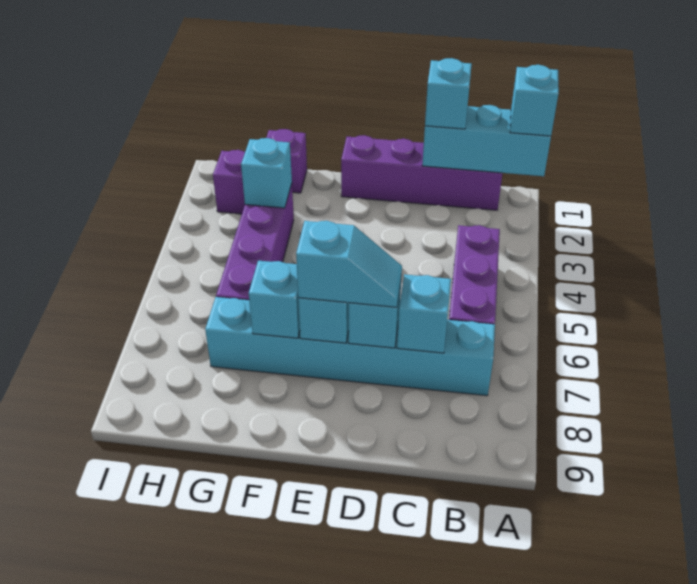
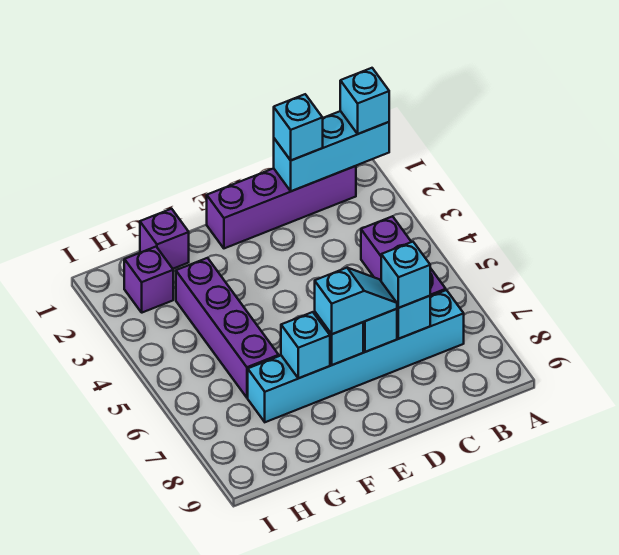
cyan 1x1 brick [241,138,292,208] -> cyan 1x1 brick moved to [381,242,430,308]

